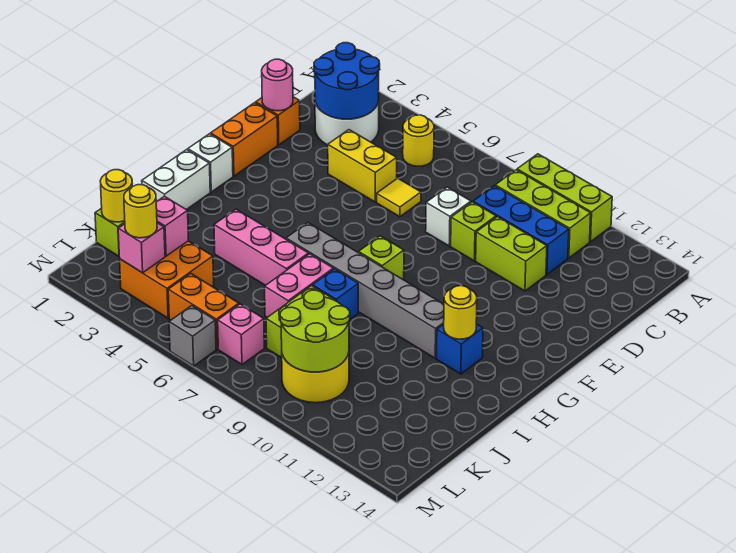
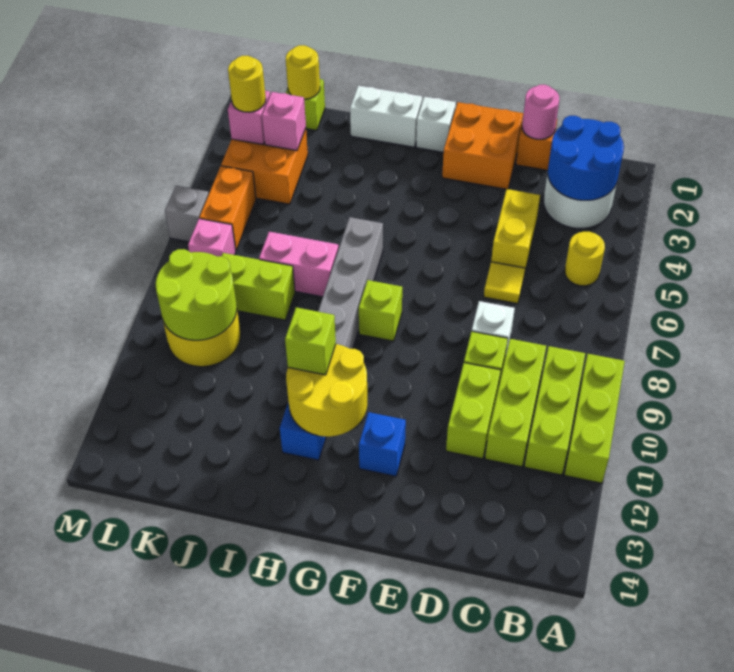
blue 1x3 brick [473,186,569,274] -> lime 1x3 brick [485,339,546,467]
orange 1x2 brick [211,103,278,176] -> orange 2x2 brick [442,102,523,189]
none -> lime 1x1 brick [285,308,336,375]
yellow 1x1 round brick [444,286,477,339] -> yellow 2x2 round brick [286,344,367,437]
pink 1x3 brick [214,209,309,286] -> none
blue 1x1 brick [313,269,358,319] -> blue 1x1 brick moved to [359,412,406,476]

